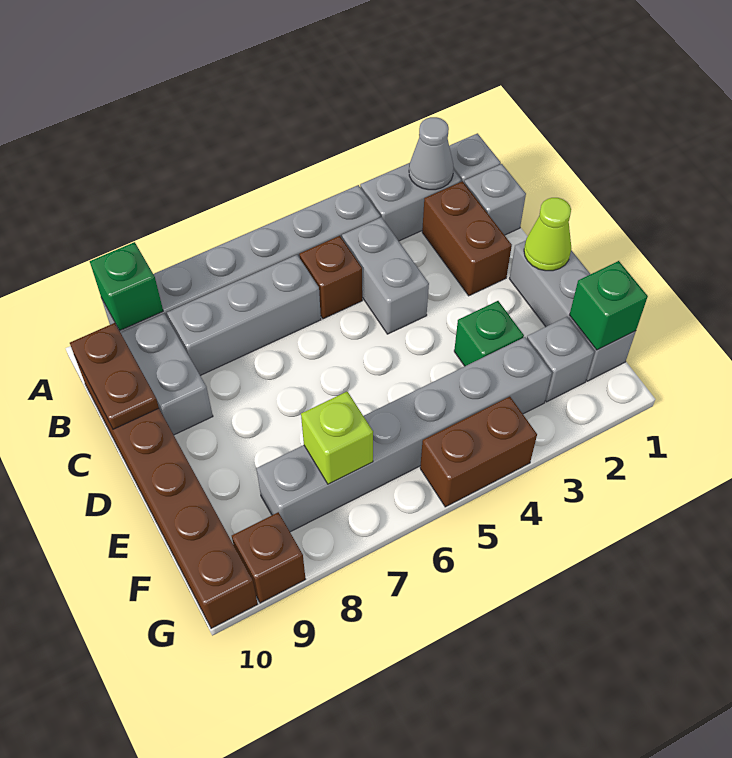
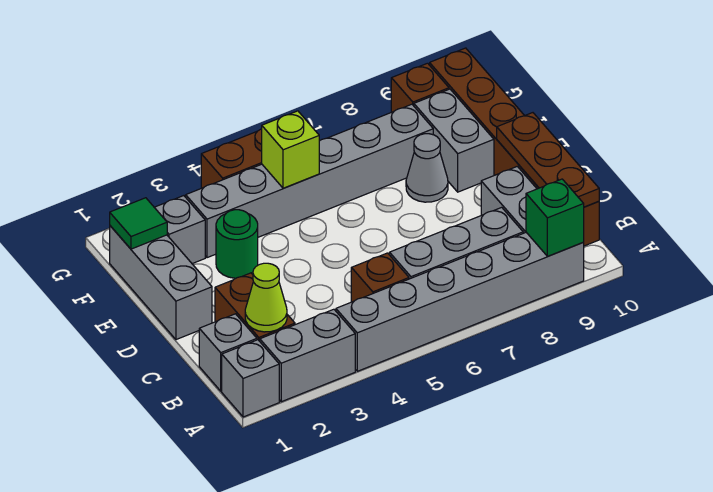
grey 1x1 cone [409,117,454,190] -> grey 1x1 cone moved to [406,134,448,202]
grey 1x2 brick [342,217,429,334] -> grey 1x2 brick moved to [414,89,494,192]
brown 1x2 plate [70,323,159,429] -> brown 1x3 plate [497,113,599,207]
lime 1x1 cone [524,198,571,271] -> lime 1x1 cone moved to [245,263,287,332]
green 1x1 brick [454,301,524,366] -> green 1x1 round brick [216,210,258,278]
green 1x1 brick [570,261,648,350] -> green 1x1 tile [110,198,167,249]
lime 1x1 brick [301,392,373,484] -> lime 1x1 brick moved to [262,111,319,188]

